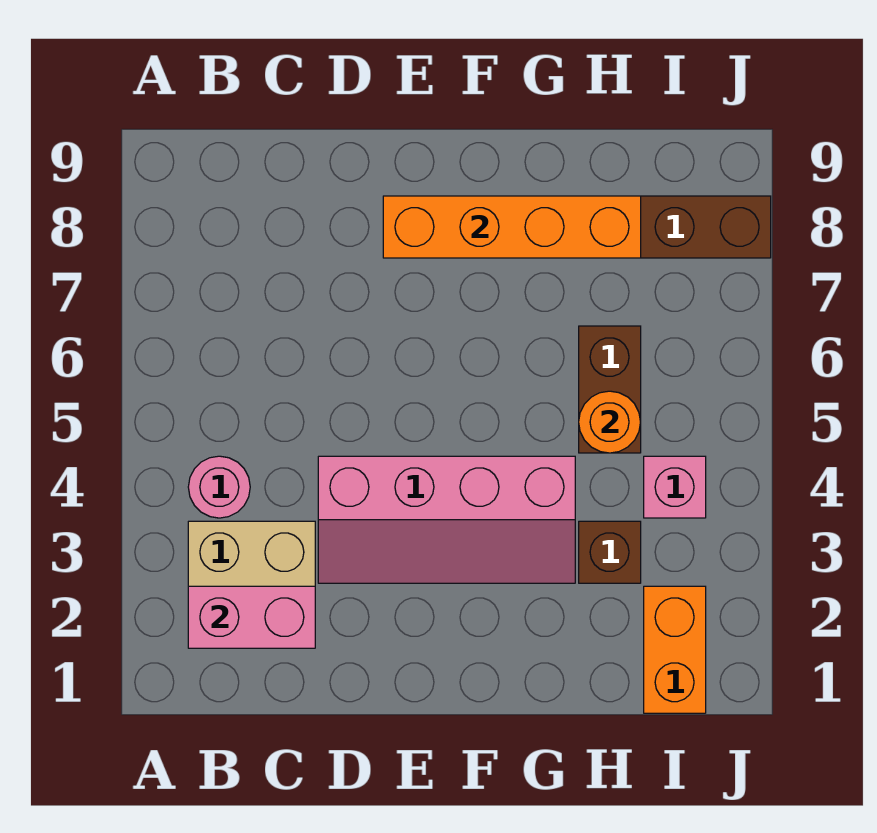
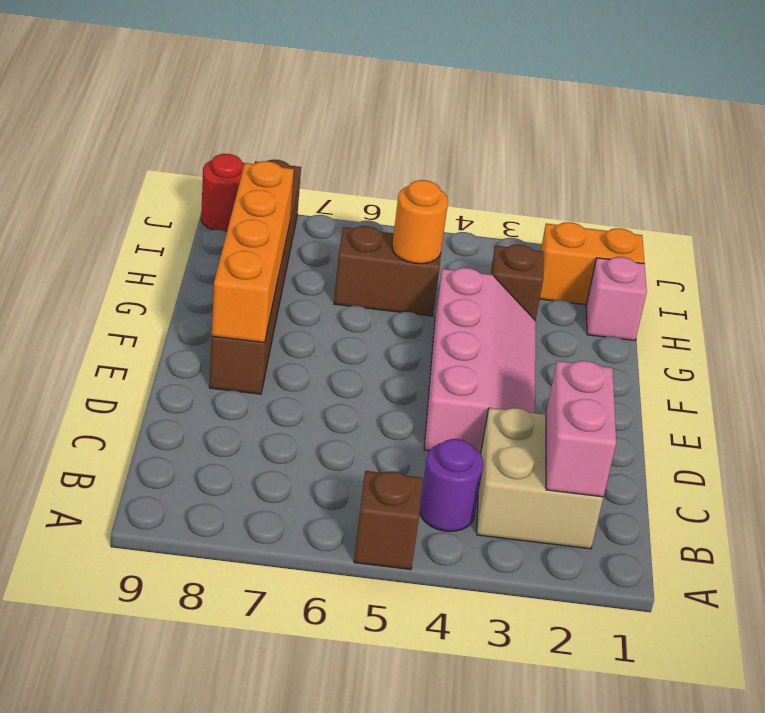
none -> brown 1x1 brick [354,471,422,570]
pink 1x1 round brick [188,456,250,518] -> purple 1x1 round brick [420,439,484,531]
pink 1x1 brick [644,456,706,518] -> pink 1x1 brick moved to [586,257,647,341]
none -> red 1x1 round brick [201,154,244,232]

